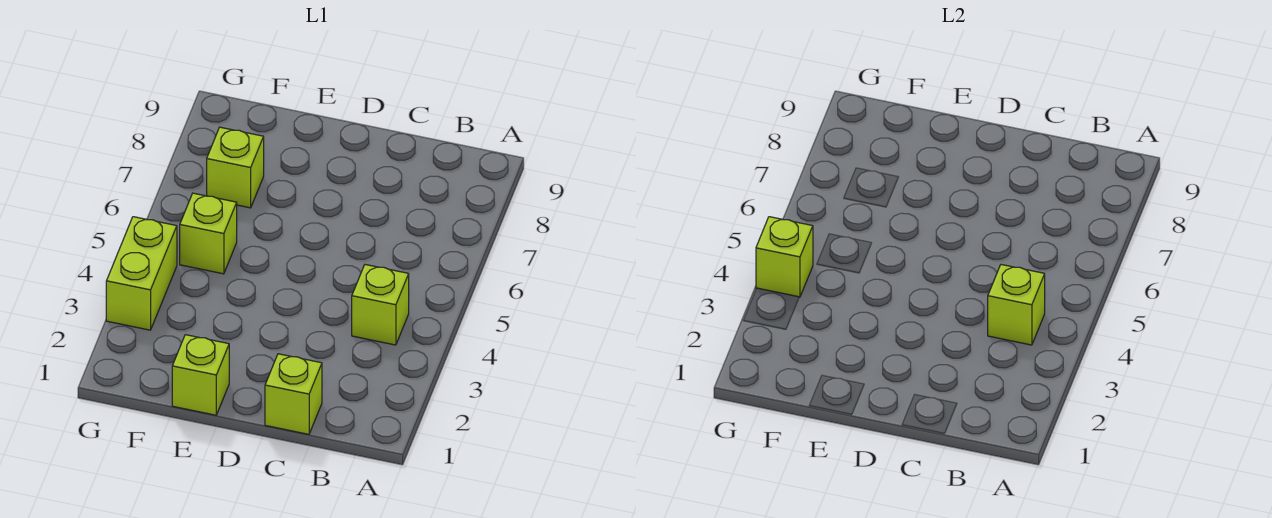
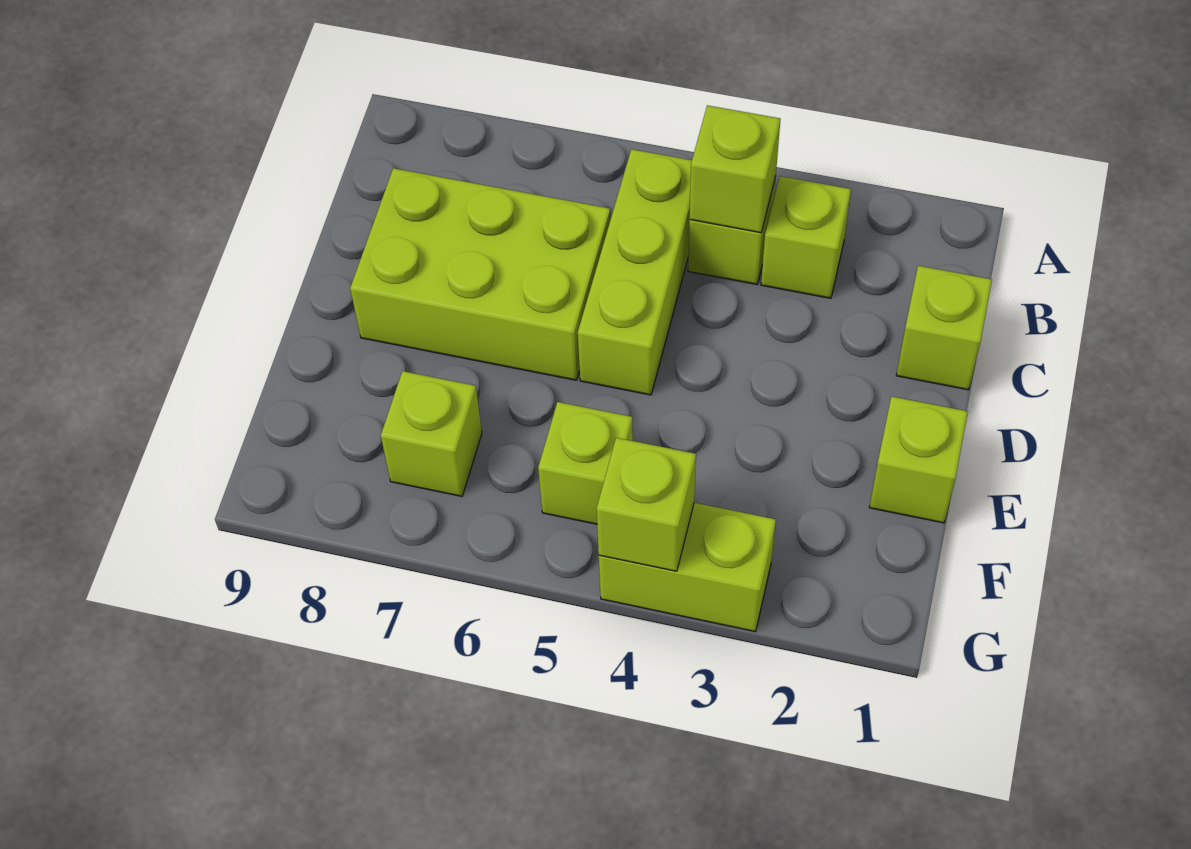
none -> lime 1x1 brick [761,176,851,298]
none -> lime 1x3 brick [578,149,692,395]
none -> lime 2x3 brick [350,168,610,380]

